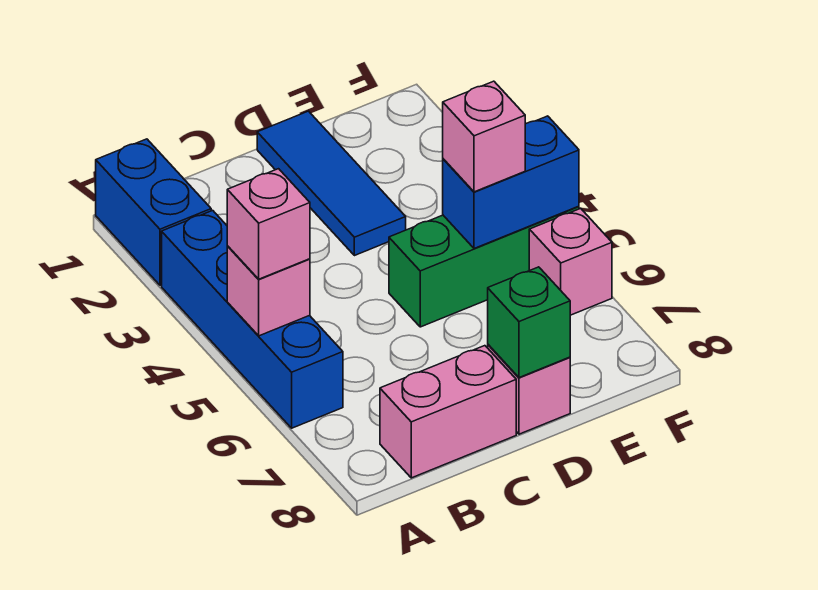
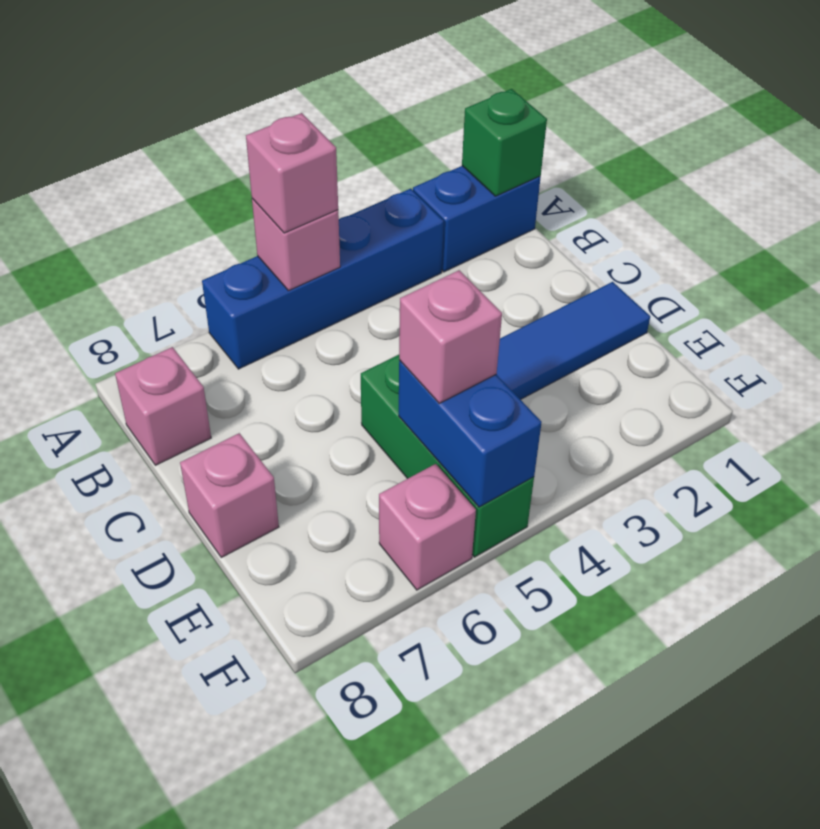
pink 1x2 brick [380,346,516,478] -> pink 1x1 brick [115,347,211,465]
green 1x1 brick [488,267,570,378] -> green 1x1 brick moved to [462,89,547,196]

